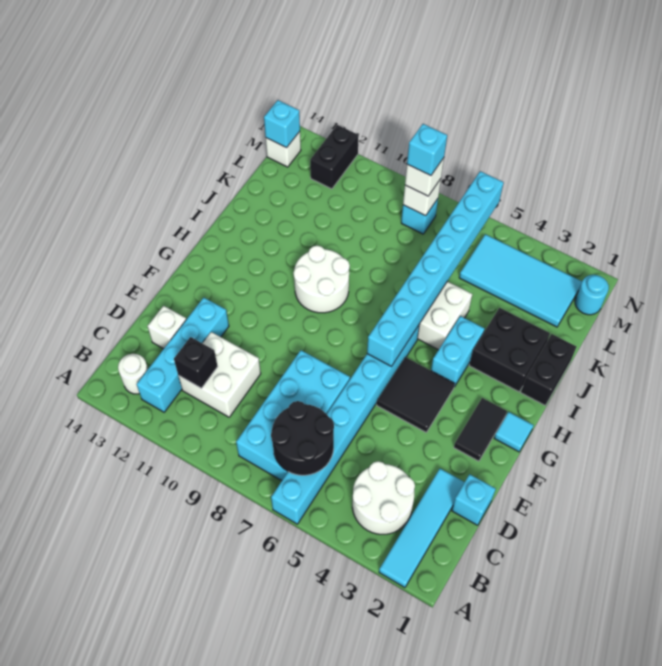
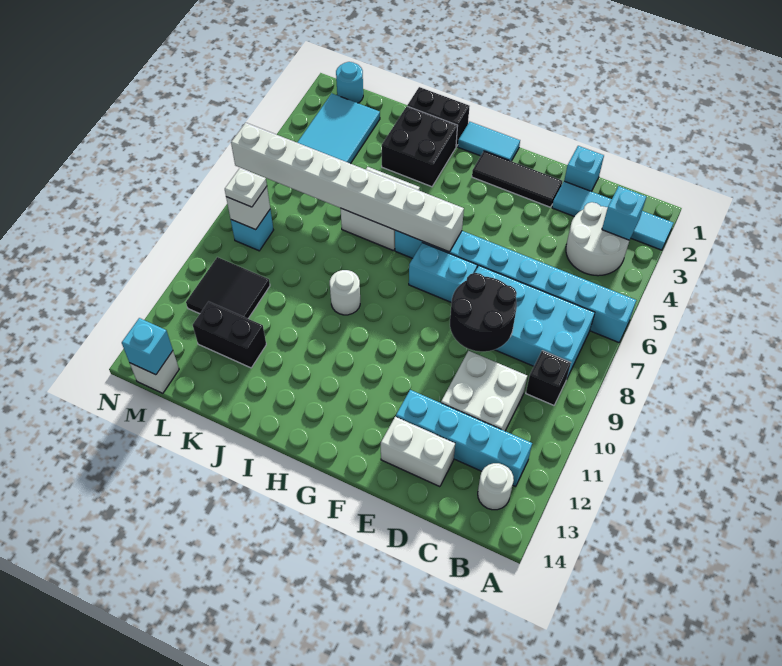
black 2x2 round brick [271,401,334,475] -> black 2x2 round brick moved to [450,273,517,352]
black 1x1 brick [174,337,218,388] -> black 1x1 brick moved to [526,351,571,405]
white 1x1 brick [148,306,186,349] -> white 1x2 brick [381,417,455,487]
black 1x2 tile [454,398,507,461] -> black 1x3 tile [472,151,562,207]
black 2x2 tile [377,357,455,432] -> black 2x2 tile moved to [186,257,270,318]
cyan 1x1 tile [494,412,534,452] -> cyan 1x2 tile [458,122,520,161]
cyan 1x8 brick [367,171,504,366] -> white 1x8 brick [231,123,464,252]
cyan 1x2 brick [431,316,485,387] -> cyan 1x2 brick moved to [409,243,477,303]
white 2x2 round brick [294,246,350,313] -> white 1x1 round brick [330,270,360,315]
white 1x1 brick [405,158,444,196] -> white 1x1 plate [225,168,267,207]
cyan 1x1 brick [407,124,447,176] -> cyan 1x1 brick moved to [602,186,646,240]
black 1x2 brick [310,125,359,189] -> black 1x2 brick moved to [193,302,266,368]

